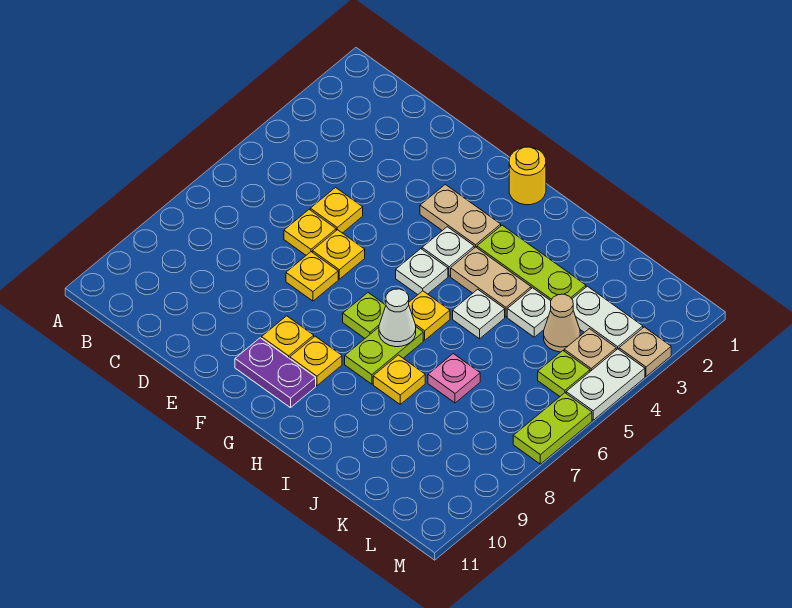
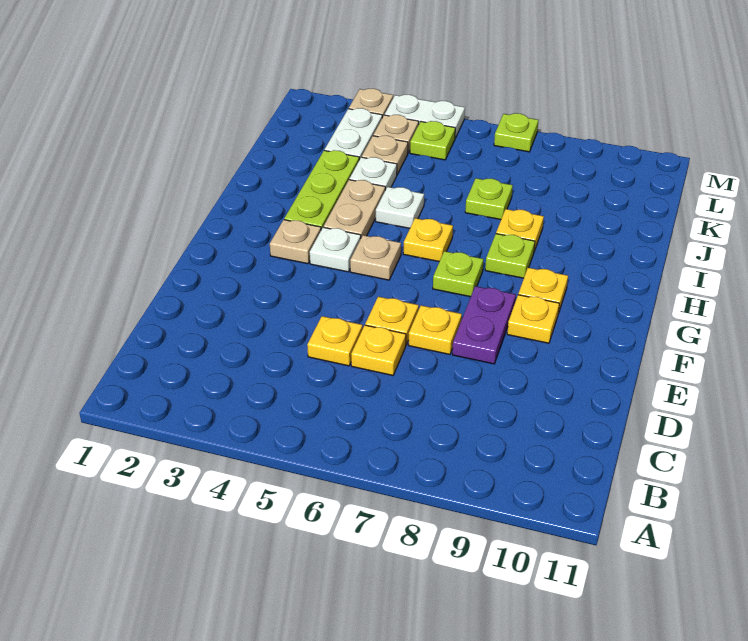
tan 1x2 plate [420,184,501,248] -> tan 1x1 plate [270,220,321,264]
purple 1x2 plate [235,338,316,408] -> purple 1x2 plate moved to [452,286,516,364]
yellow 1x1 round brick [509,147,546,205] -> none
white 1x1 plate [396,249,448,295] -> tan 1x1 plate [350,235,401,280]
lime 1x2 plate [345,327,423,384] -> lime 1x1 plate [485,234,535,278]
white 1x1 cone [379,289,416,347] -> none
pink 1x1 plate [428,354,480,403] -> lime 1x1 plate [465,178,513,220]
tan 1x1 cone [544,294,580,352] -> tan 1x1 plate [362,136,408,174]
lime 1x2 plate [513,393,592,464] -> lime 1x1 plate [494,113,538,152]

